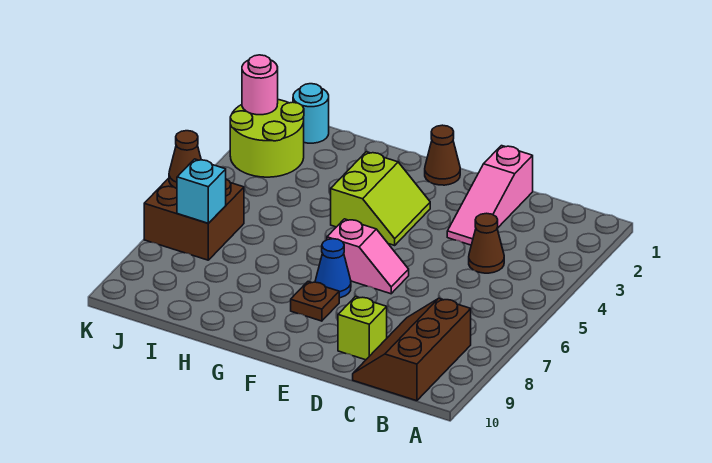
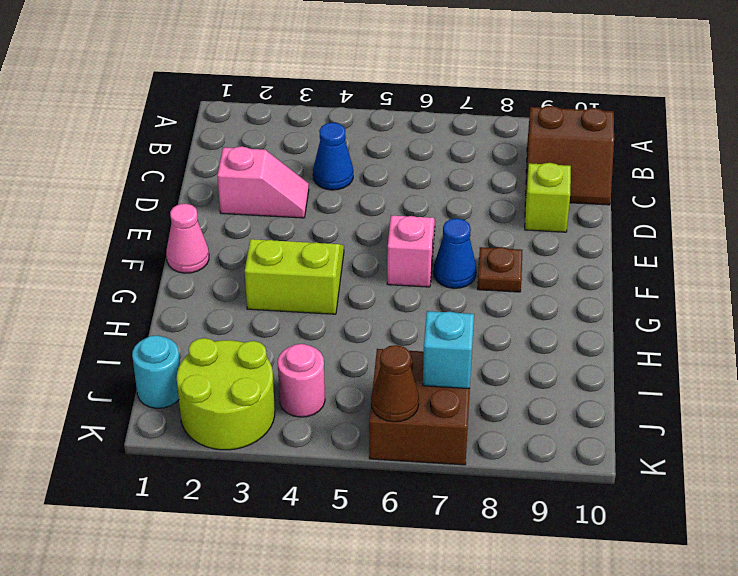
brown 2x3 slope [353,298,471,401] -> brown 2x2 slope [526,106,614,205]
brown 1x1 cone [469,213,504,273] -> blue 1x1 cone [313,123,353,190]
pink 1x3 slope [447,146,533,245] -> pink 1x2 slope [217,146,309,218]
brown 1x1 cone [425,125,460,185] -> pink 1x1 cone [166,204,209,273]
pink 1x1 round brick [242,55,278,115] -> pink 1x1 round brick moved to [278,344,325,417]

